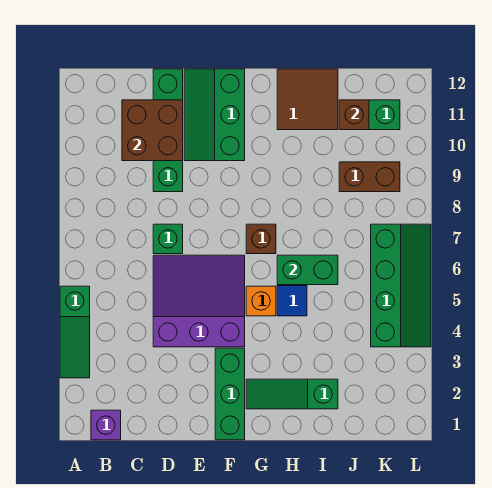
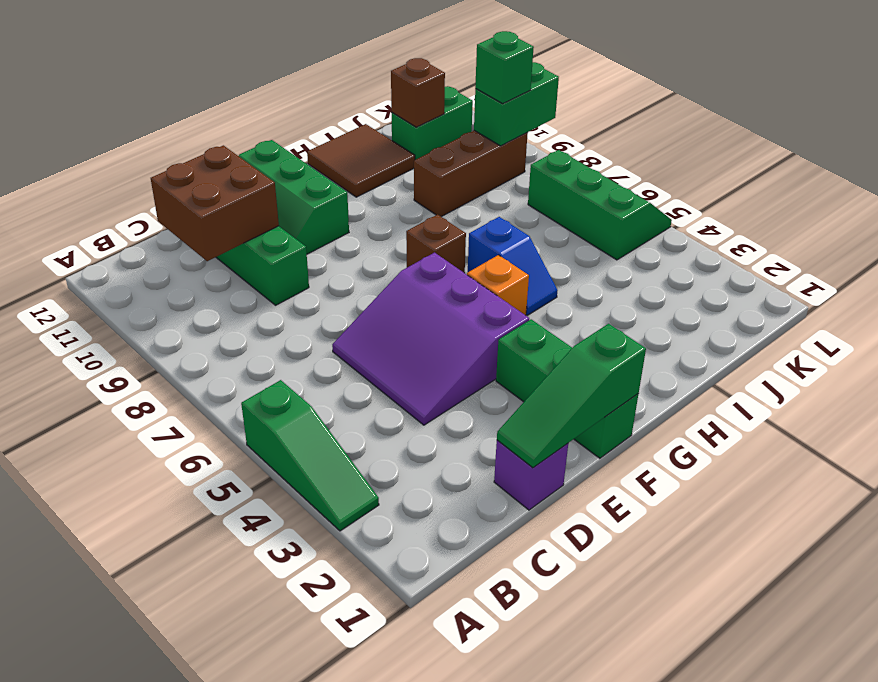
purple 1x1 brick [91,410,121,440] -> purple 1x1 brick moved to [494,440,568,510]
purple 3x3 slope [153,255,245,347] -> purple 3x3 slope turned to [332,252,529,425]
green 1x1 brick [153,224,183,254] -> green 1x1 brick moved to [475,31,534,104]
green 1x3 slope [246,379,338,409] -> green 1x3 slope moved to [497,324,646,468]
green 1x2 brick [277,255,338,285] -> green 1x2 brick moved to [474,62,559,146]
brown 1x2 brick [339,162,400,192] -> brown 1x3 brick [414,131,528,217]
green 2x4 slope [371,224,431,347] -> green 2x3 slope [528,150,672,260]

